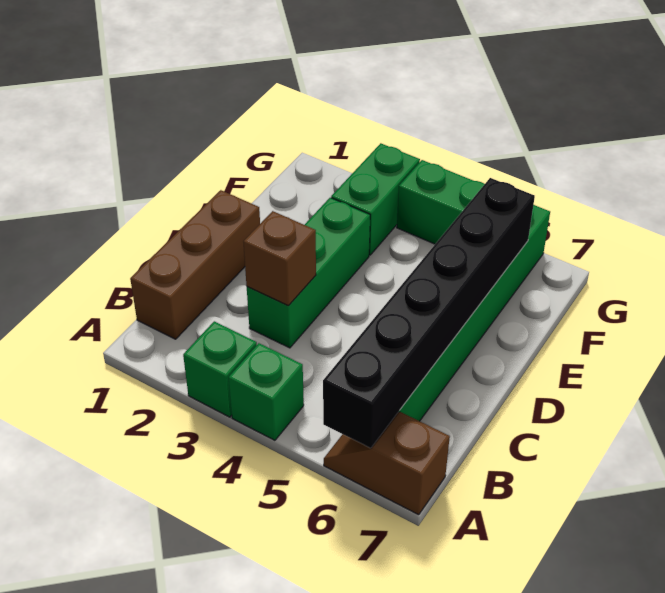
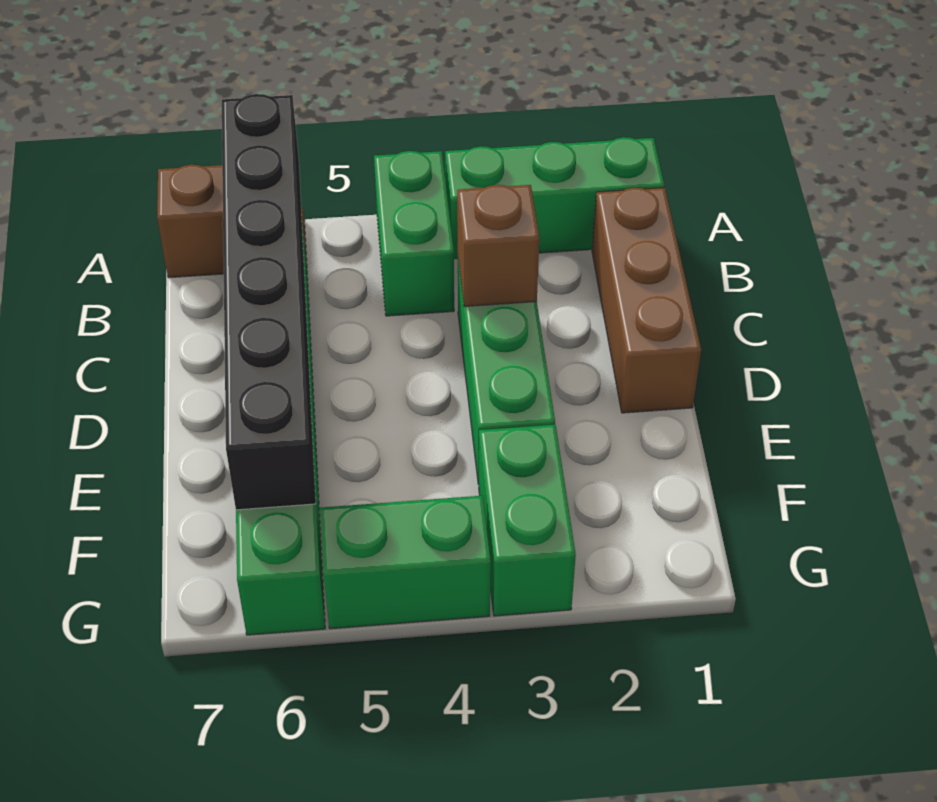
green 1x1 brick [183,321,257,417] -> green 1x3 brick [445,137,665,259]
green 1x1 brick [228,343,304,440] -> green 1x2 brick [374,151,454,316]

